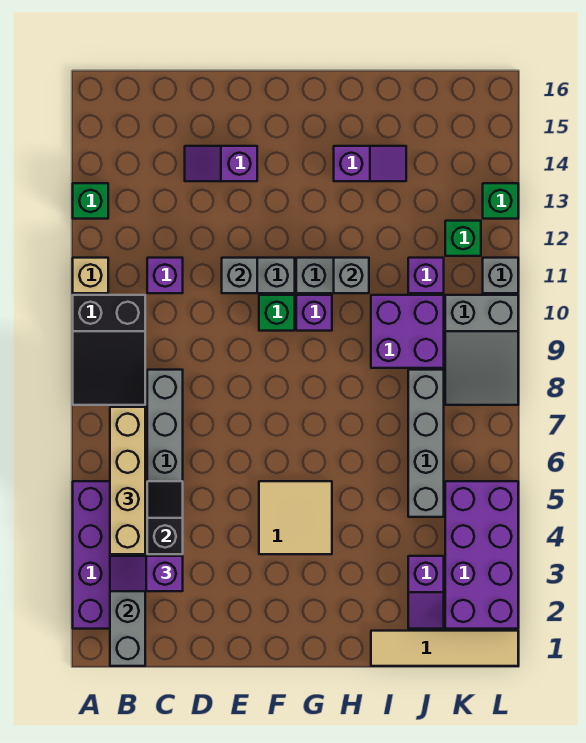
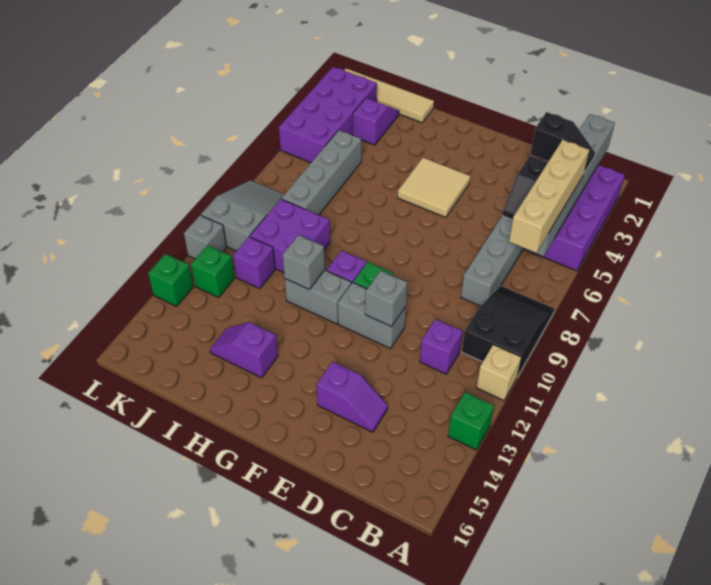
purple 1x2 slope [110,556,183,591] -> black 1x2 slope [530,112,595,173]

